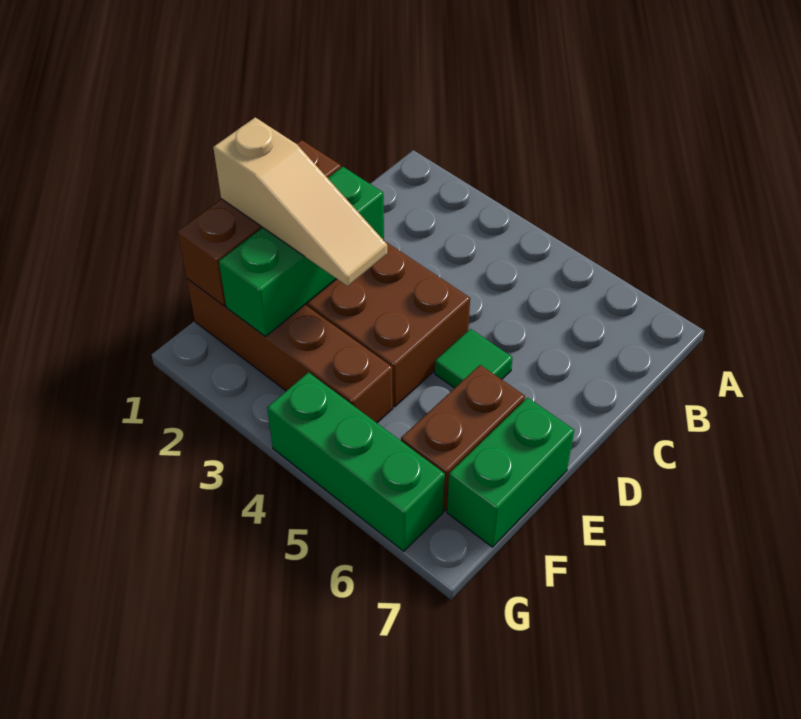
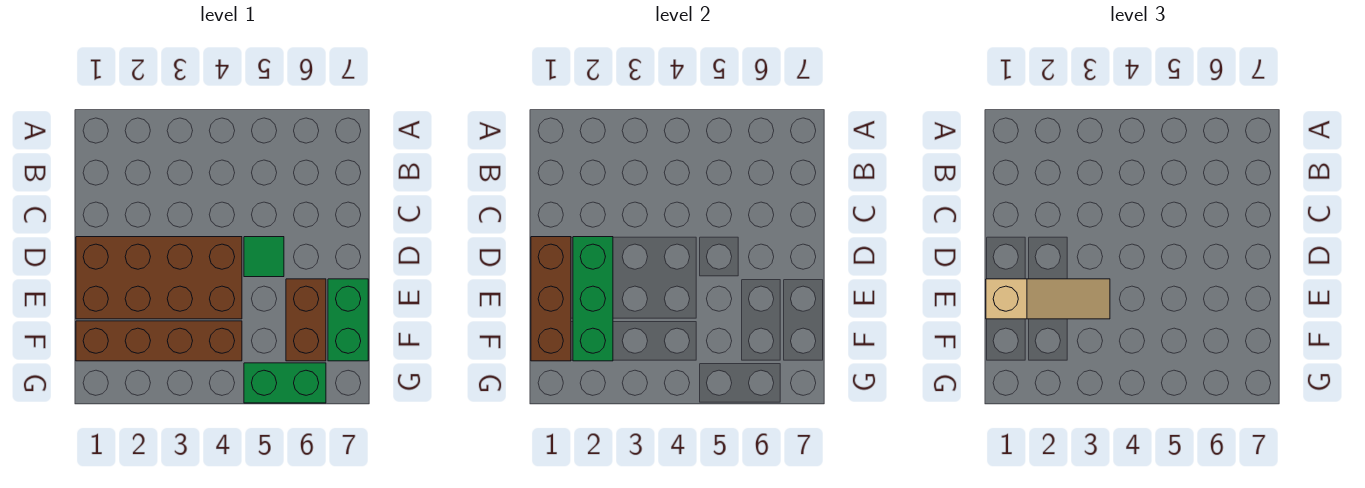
green 1x3 brick [267,372,445,551] -> green 1x2 brick [244,363,326,403]

